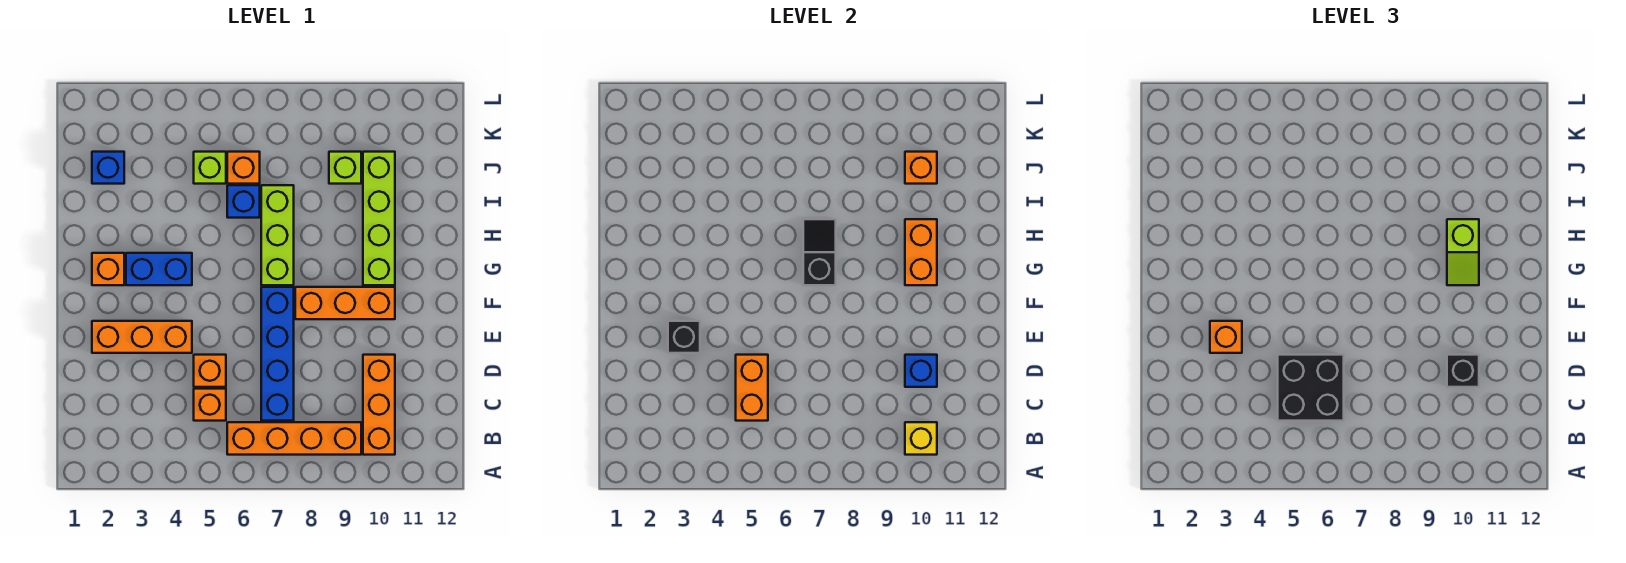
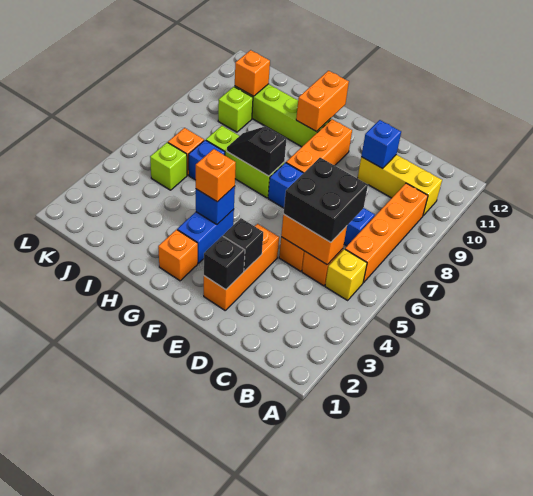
orange 1x3 brick [363,355,395,455] -> yellow 1x3 brick [357,155,442,216]
yellow 1x1 brick [905,422,937,455] -> yellow 1x1 brick moved to [325,249,367,300]
black 1x1 brick [1447,355,1479,387] -> black 1x1 brick moved to [204,236,245,290]
orange 1x1 brick [1210,321,1242,353] -> orange 1x1 brick moved to [196,149,236,202]
orange 1x2 brick [905,219,937,285] -> orange 1x2 brick turned to [296,71,349,132]
lime 1x2 slope [1447,219,1479,285] -> none
blue 1x1 brick [92,152,124,184] -> blue 1x1 brick moved to [196,186,235,224]

